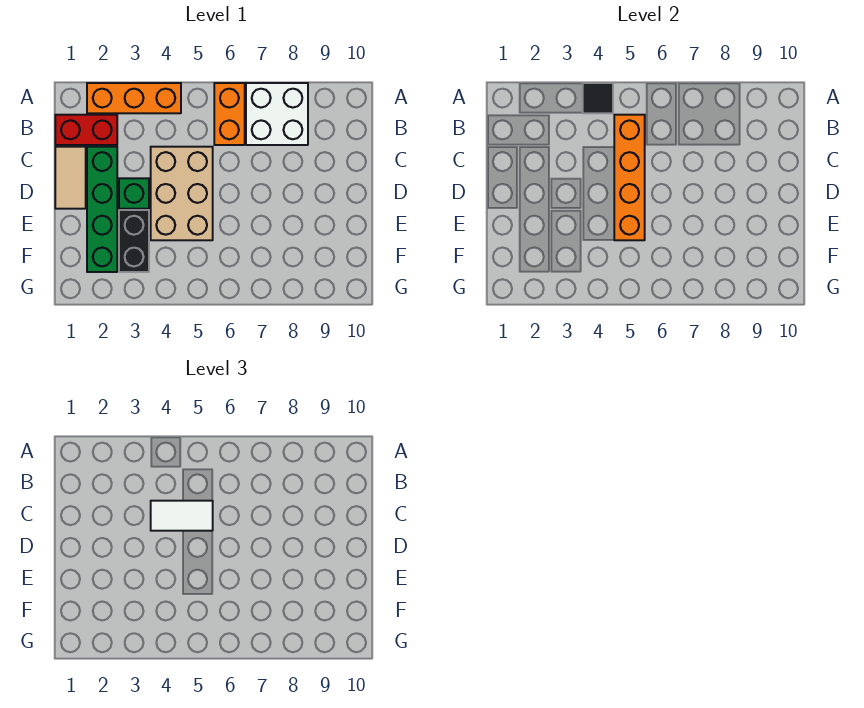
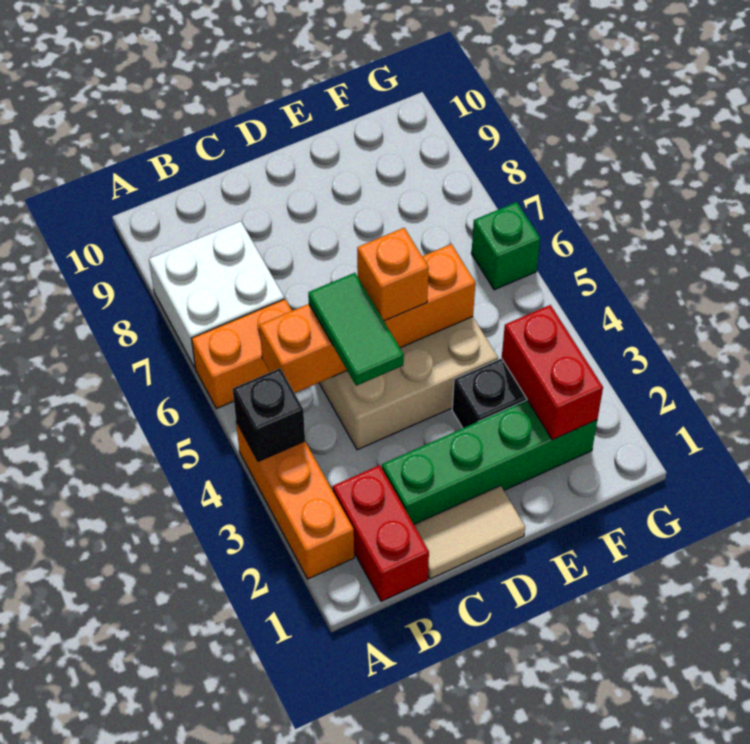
black 1x1 tile [583,83,613,113] -> black 1x1 brick [233,368,305,461]
white 1x2 tile [151,501,213,531] -> green 1x2 tile [308,273,404,386]
green 1x1 brick [119,178,149,209] -> green 1x1 brick moved to [471,202,540,290]
none -> orange 1x1 brick [357,228,429,321]
none -> red 1x2 brick [502,305,603,440]

